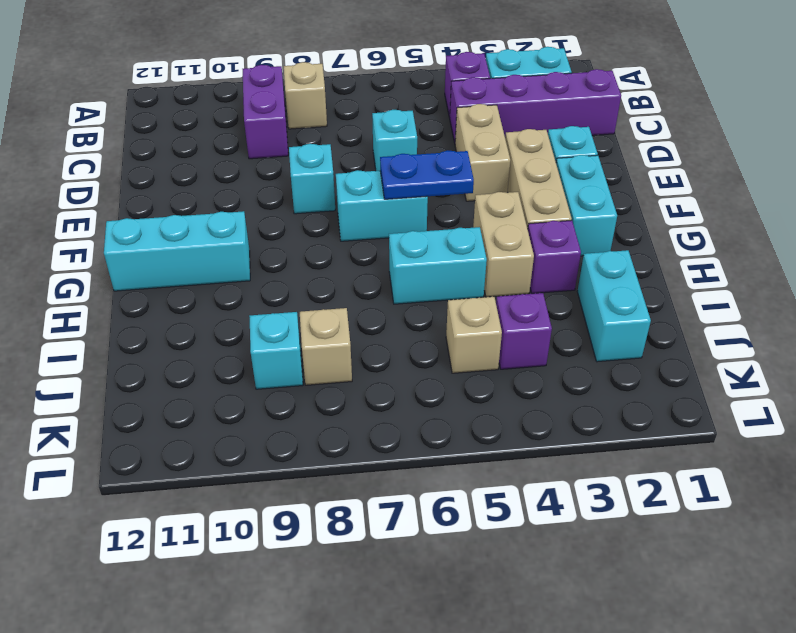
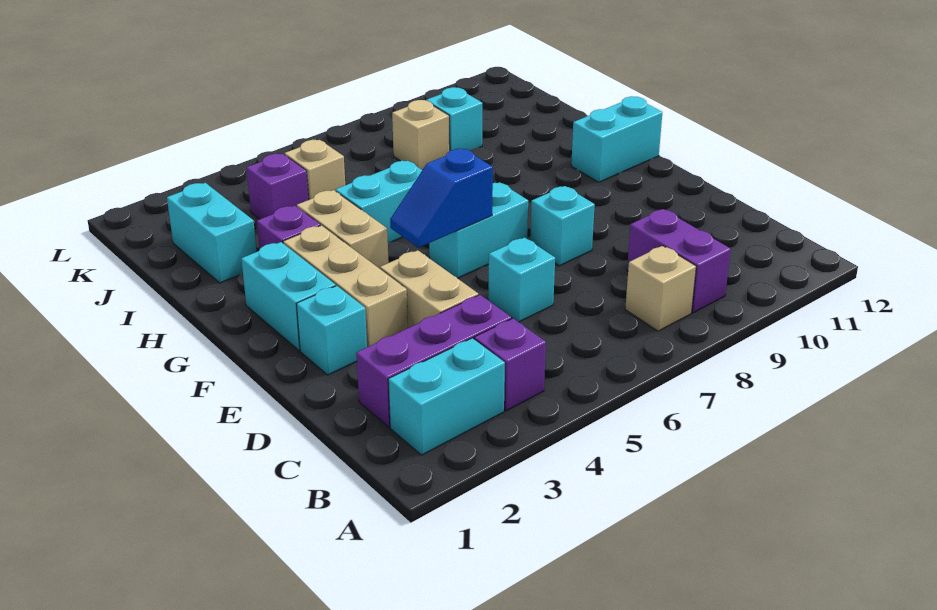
purple 1x4 brick [450,69,621,143] -> purple 1x3 brick [356,295,511,427]
blue 1x2 plate [380,150,474,199] -> blue 1x2 slope [390,149,493,248]
cyan 1x3 brick [104,211,250,291] -> cyan 1x2 brick [571,96,662,182]

